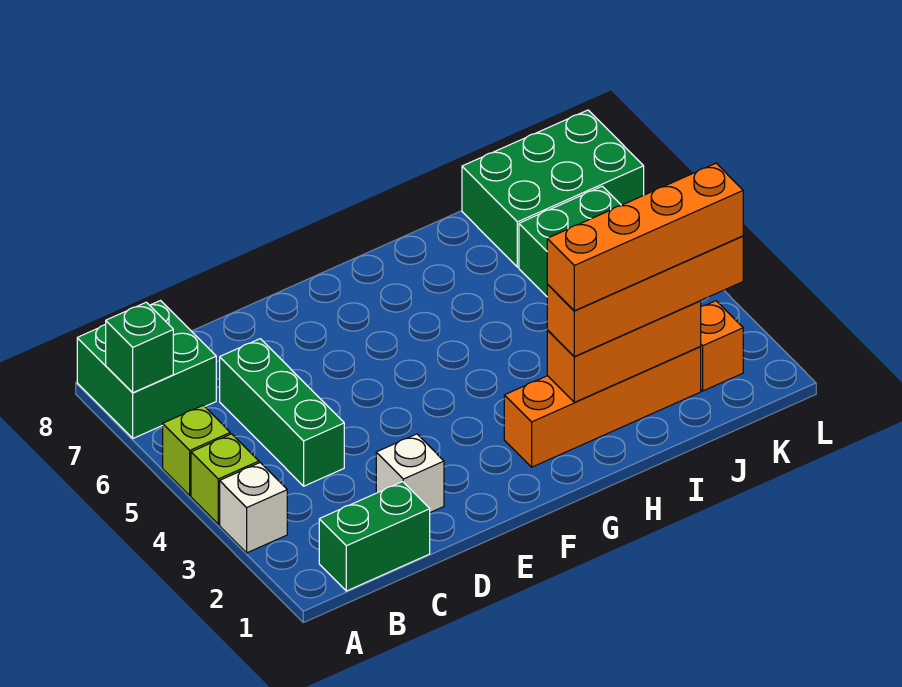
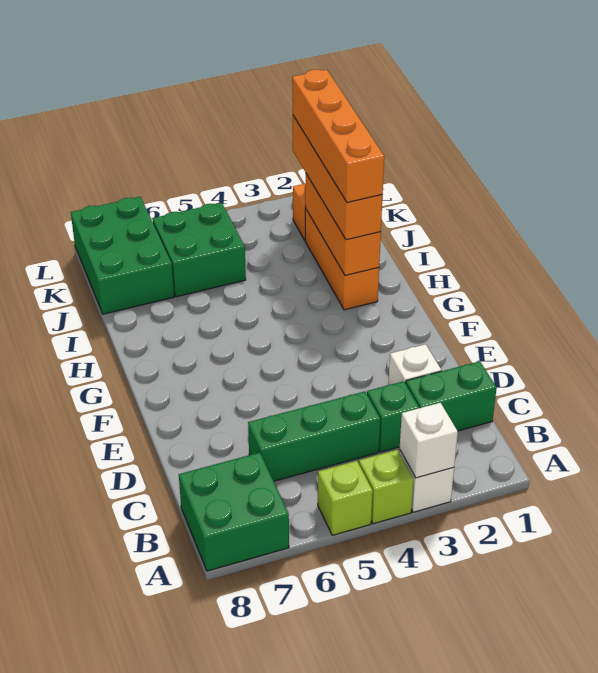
none -> white 1x1 brick [400,403,458,478]
green 1x1 brick [106,302,173,393] -> green 1x1 brick moved to [367,381,419,452]
green 1x2 brick [319,482,430,591] -> green 1x2 brick turned to [406,361,497,431]
orange 1x4 brick [504,347,701,467] -> orange 1x3 brick [305,208,379,310]

